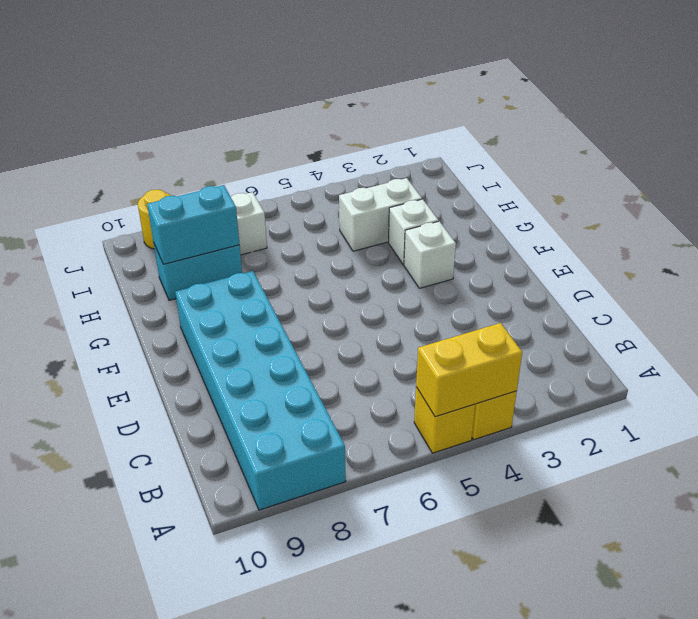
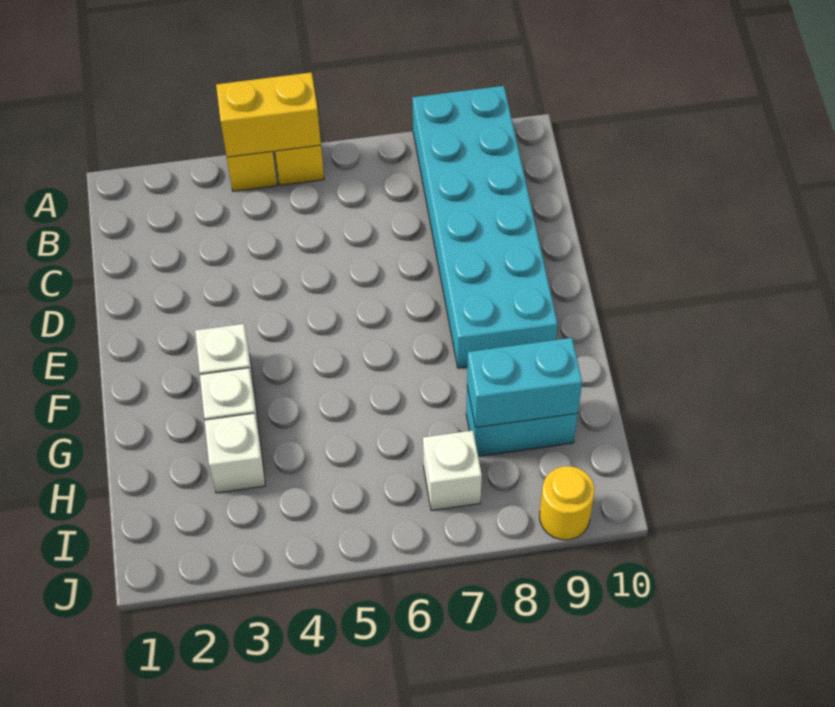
white 1x2 brick [339,178,422,251] -> white 1x1 brick [204,413,265,493]

